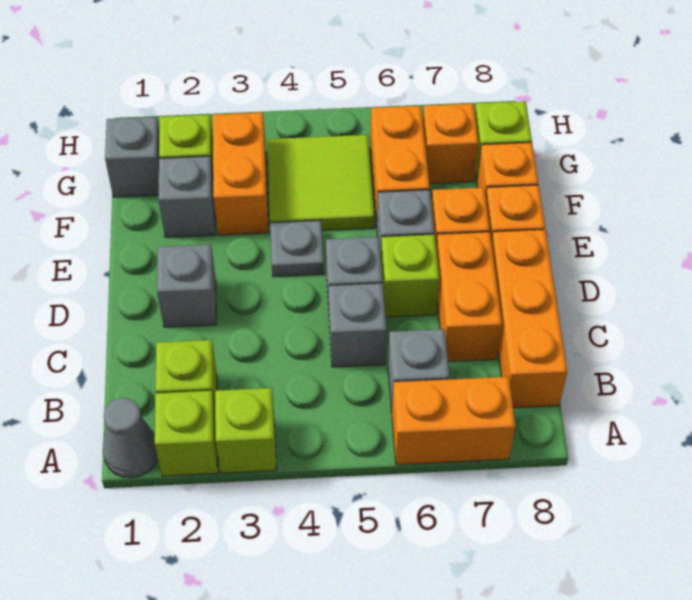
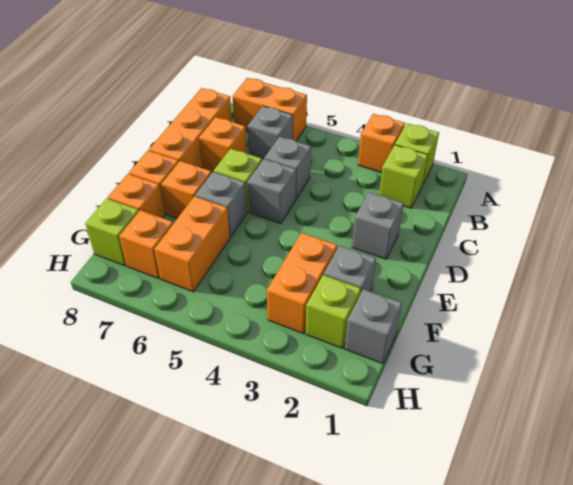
grey 1x1 cone [103,398,158,478] -> none
lime 1x1 brick [215,388,276,473] -> orange 1x1 brick [358,114,405,172]
orange 1x2 brick [436,232,502,362] -> orange 1x1 brick [199,117,247,172]
grey 1x1 plate [270,220,324,277] -> none
lime 2x2 tile [267,135,374,230] -> none

